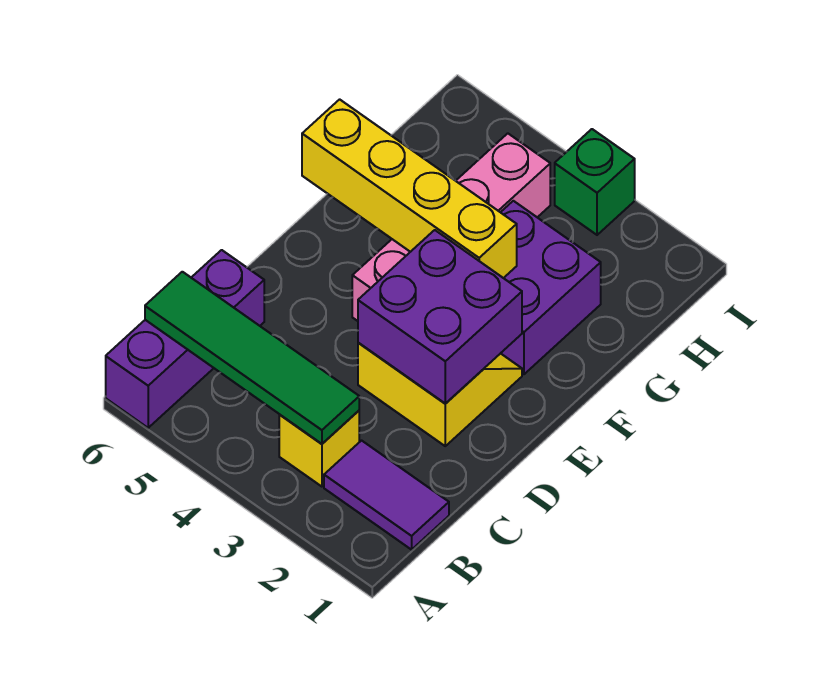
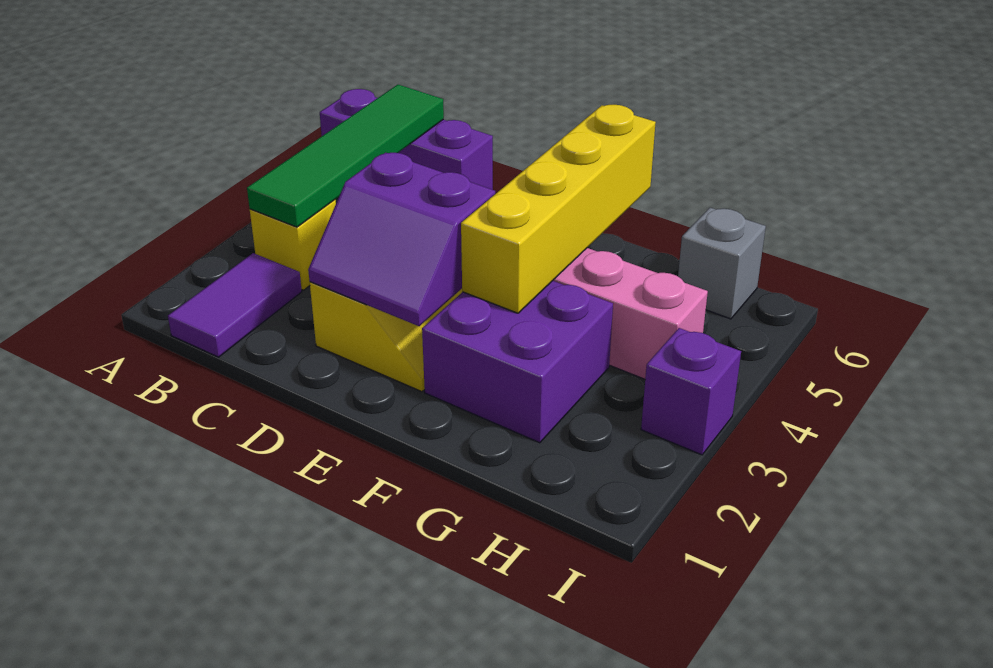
purple 2x2 brick [358,230,522,404] -> purple 2x2 slope [308,153,495,326]
none -> grey 1x1 brick [678,208,766,319]
green 1x1 brick [555,129,635,235] -> purple 1x1 brick [641,328,741,455]

